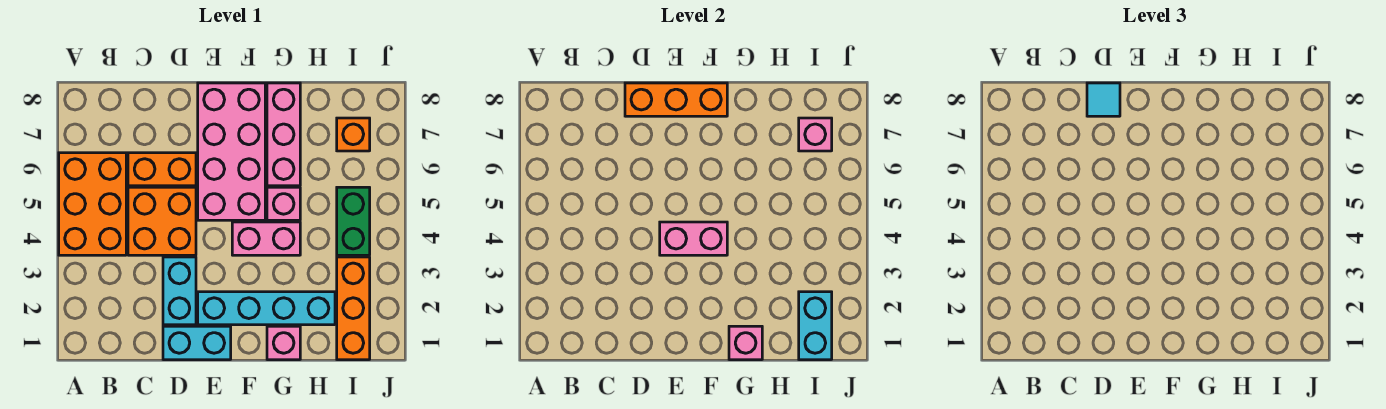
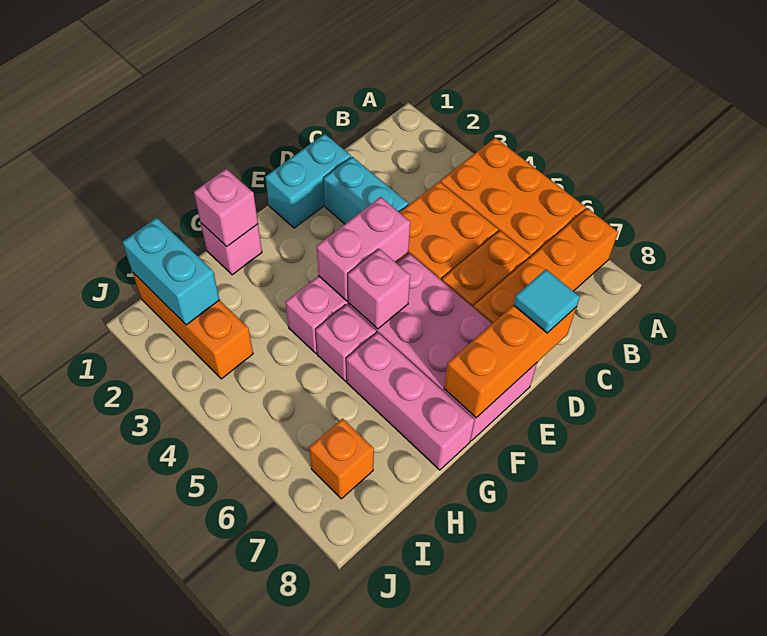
none -> orange 1x4 brick [474,208,618,324]
cyan 1x4 brick [198,292,335,325] -> none
green 1x2 brick [337,187,370,255] -> none
pink 1x1 brick [799,118,832,151] -> pink 1x1 brick moved to [348,249,410,329]

